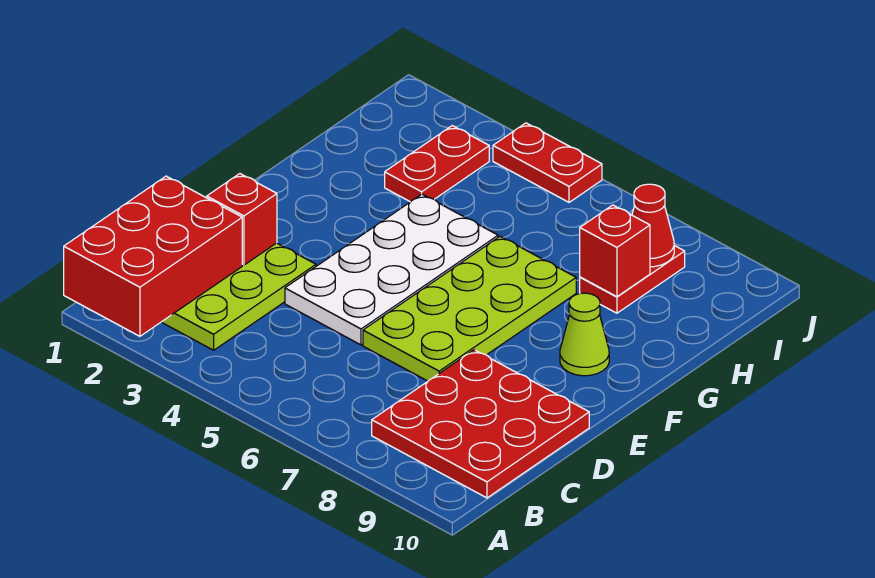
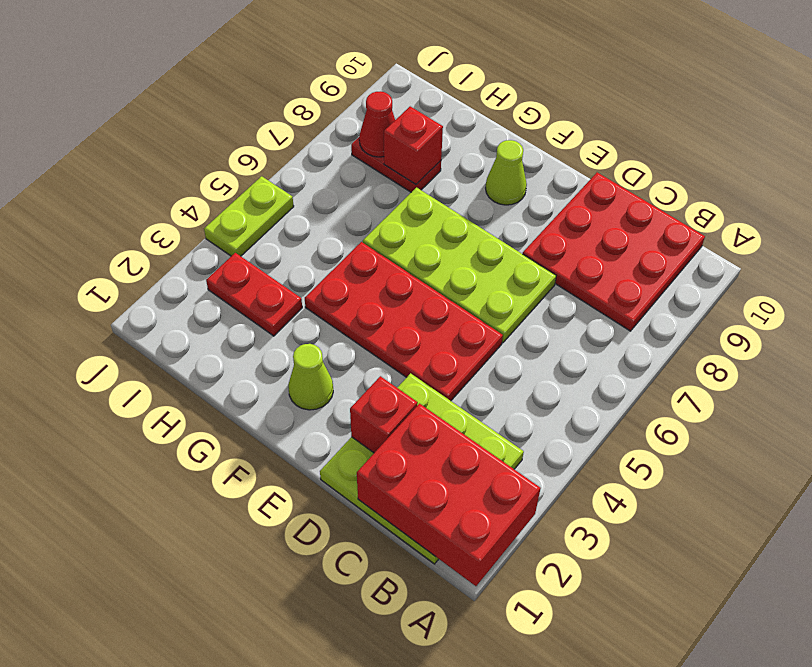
white 2x4 plate [285,194,498,345] -> red 2x4 plate [305,242,503,401]
none -> lime 1x1 cone [288,344,333,410]
red 1x2 plate [493,123,602,202] -> lime 1x2 plate [204,176,294,256]

